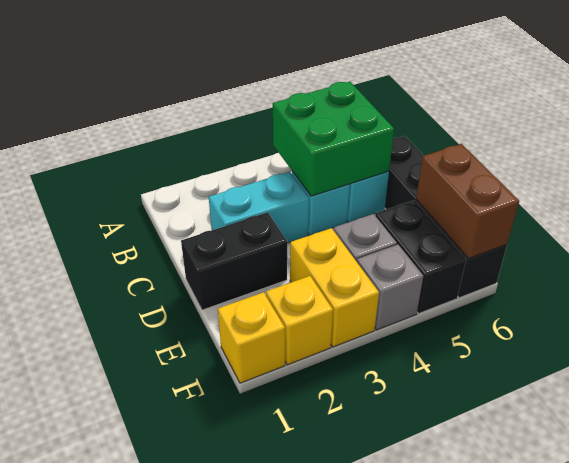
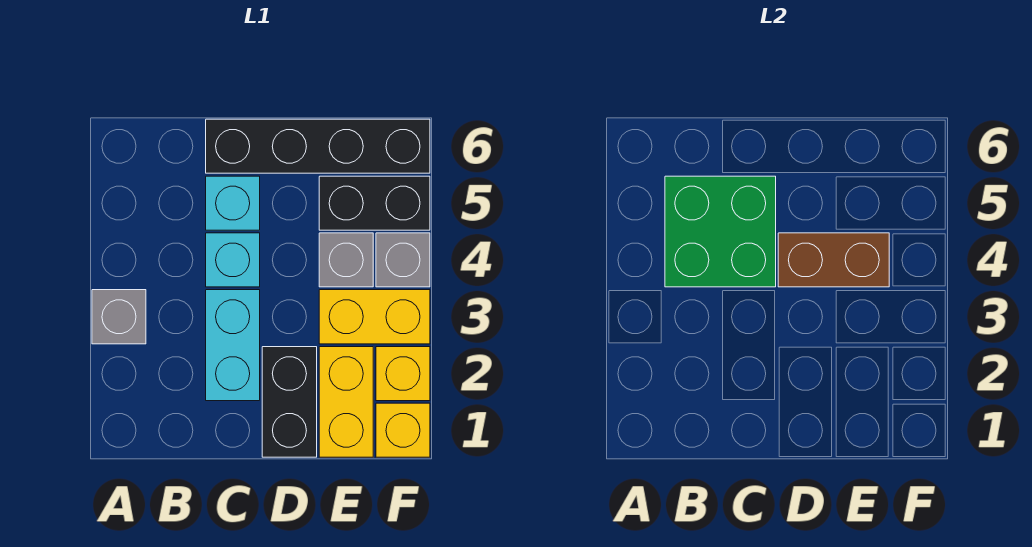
none -> grey 1x1 brick [92,290,146,344]
none -> yellow 1x2 brick [319,347,373,457]
brown 1x2 brick [416,144,519,258] -> brown 1x2 brick moved to [778,233,889,287]

